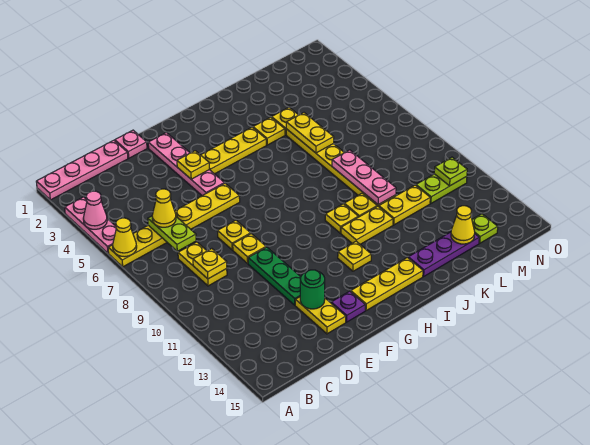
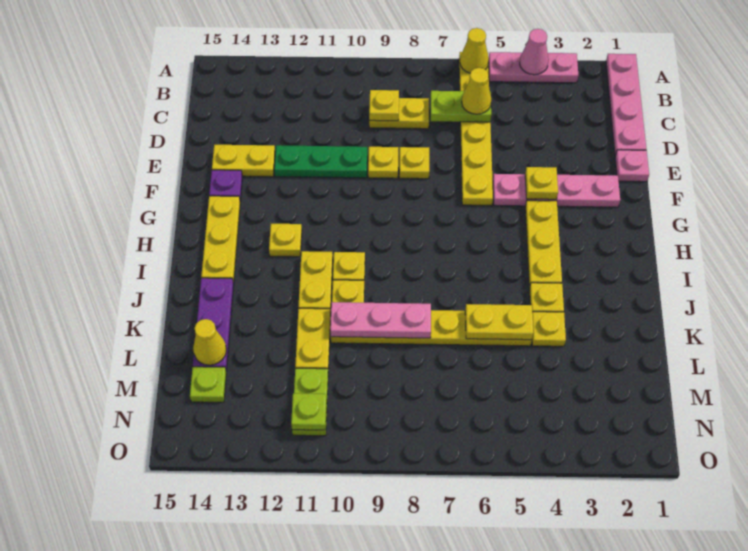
green 1x1 round brick [300,270,325,309] -> none

